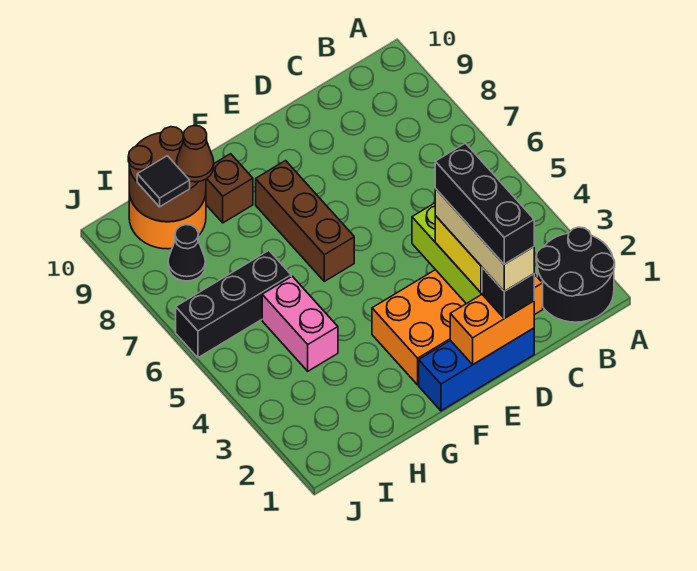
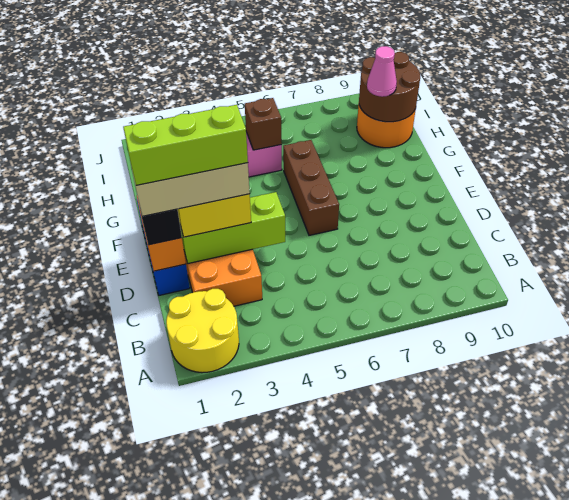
black 2x2 round brick [536,227,615,322] -> yellow 2x2 round brick [166,289,239,373]
black 1x3 brick [435,143,534,264] -> lime 1x3 brick [123,105,248,185]
brown 1x3 brick [256,161,354,281] -> brown 1x3 brick turned to [283,140,339,235]
brown 1x1 brick [206,154,253,223] -> brown 1x1 brick moved to [245,98,282,150]
black 1x3 brick [176,251,291,358] -> none
brown 1x1 cone [176,126,214,182] -> pink 1x1 cone [367,46,397,97]
black 1x1 cone [168,225,206,281] -> none
black 1x1 tile [137,156,190,207] -> none

